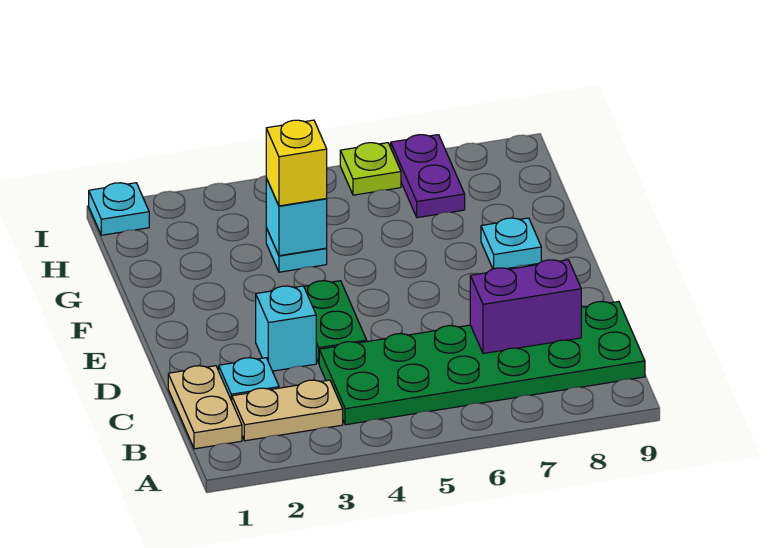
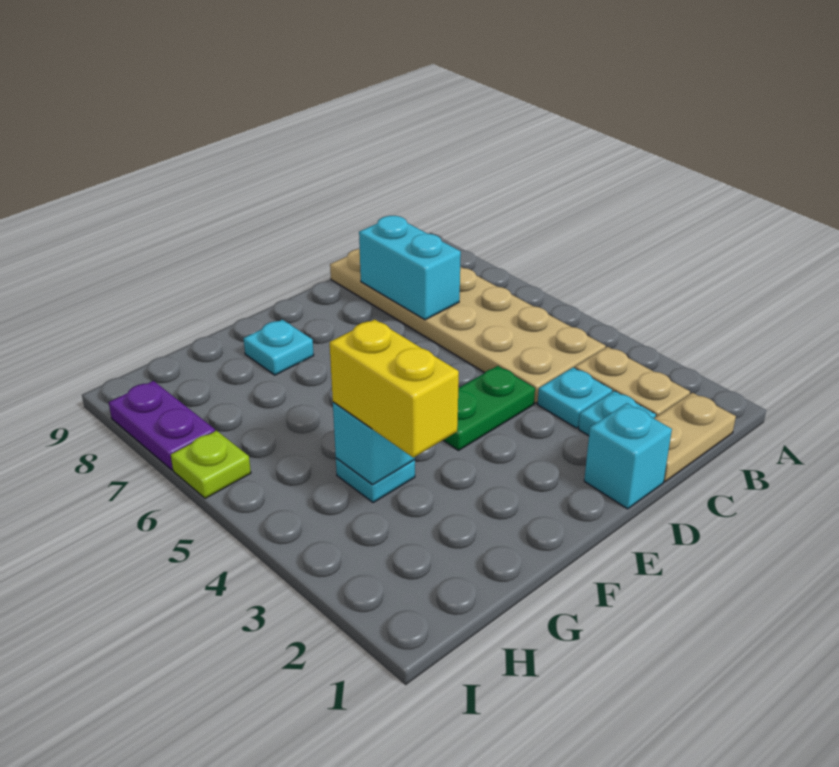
green 2x6 plate [319,301,645,425] -> tan 2x6 plate [330,249,606,403]
purple 1x2 brick [470,260,581,354] -> cyan 1x2 brick [359,216,461,320]
cyan 1x1 brick [256,286,316,371] -> cyan 1x1 brick moved to [584,403,672,509]
yellow 1x1 brick [266,120,327,206] -> yellow 1x2 brick [330,319,459,458]
purple 1x2 plate [391,135,465,218] -> purple 1x2 plate turned to [109,381,215,470]
cyan 1x1 plate [89,183,149,235] -> cyan 1x1 plate moved to [538,367,612,428]

